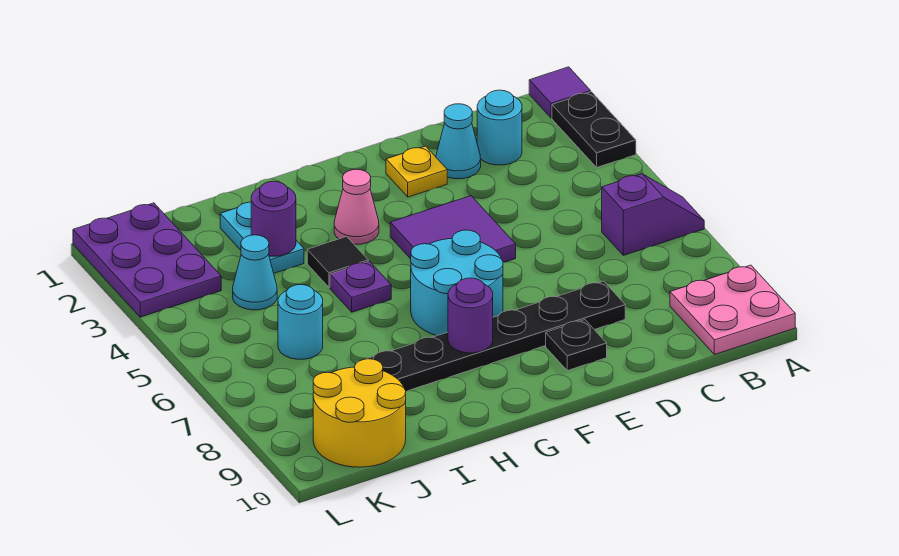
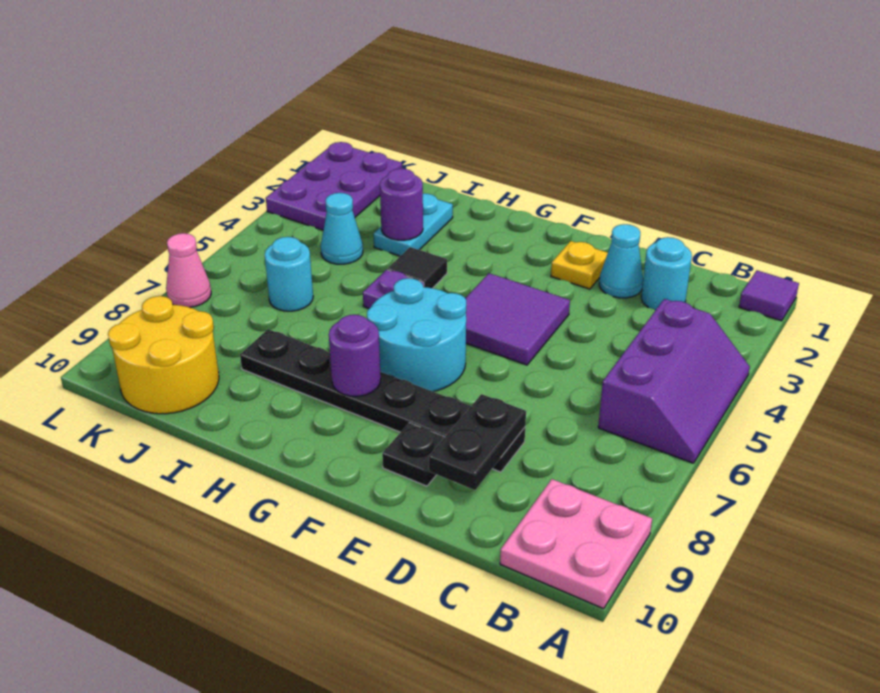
black 1x2 plate [552,92,636,167] -> black 1x2 plate moved to [429,394,526,490]
purple 1x2 slope [602,174,704,255] -> purple 2x3 slope [598,299,750,463]
pink 1x1 cone [334,169,379,244] -> pink 1x1 cone moved to [166,233,211,307]

